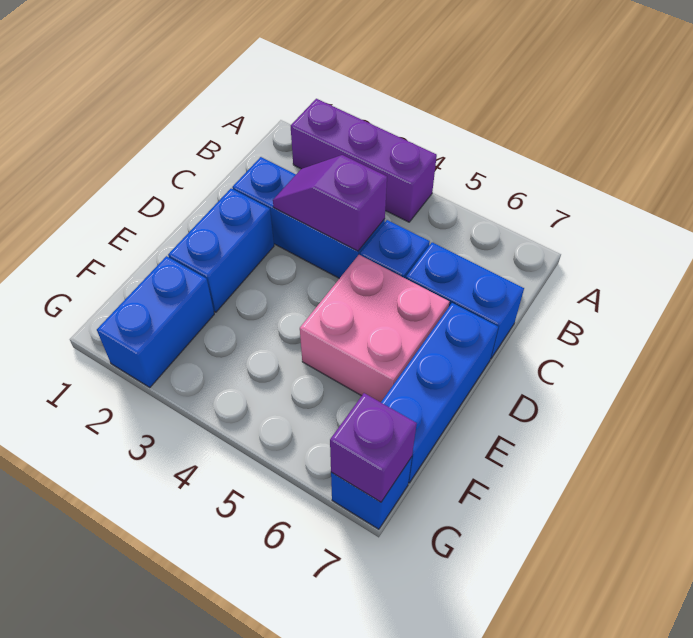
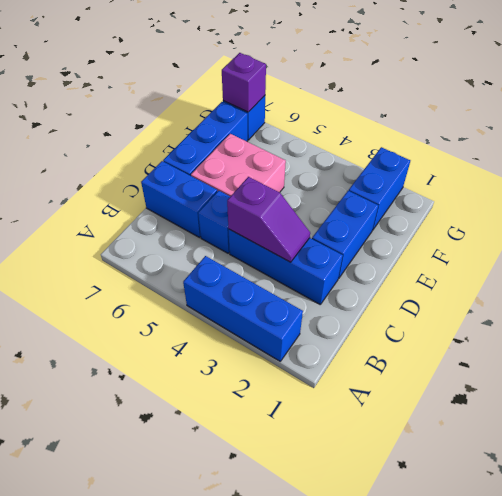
purple 1x3 brick [291,99,437,222] -> blue 1x3 brick [183,256,303,361]

